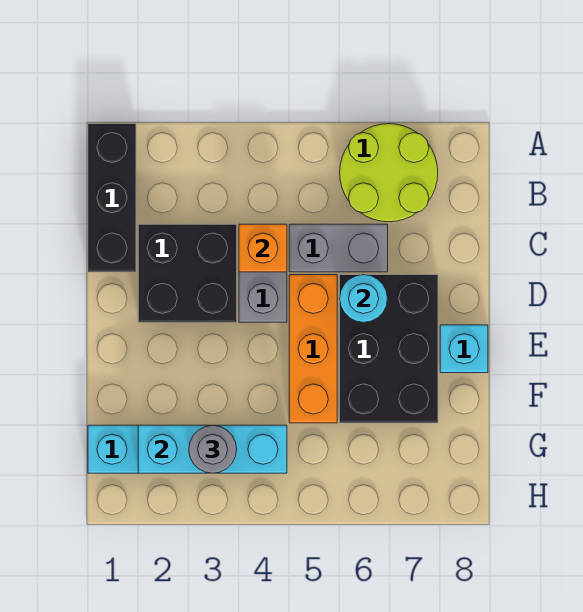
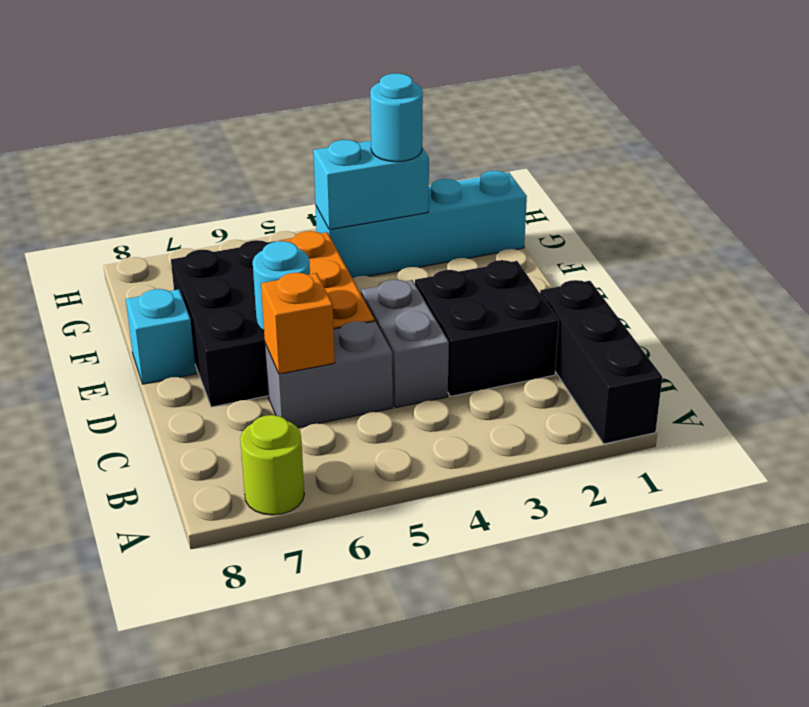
lime 2x2 round brick [340,124,438,222] -> lime 1x1 round brick [240,415,304,515]
orange 1x1 brick [239,224,287,272] -> orange 1x1 brick moved to [261,273,335,374]
cyan 1x3 brick [138,425,287,473] -> cyan 1x2 brick [313,140,429,230]
grey 1x1 round brick [189,425,237,473] -> cyan 1x1 round brick [370,73,423,162]

